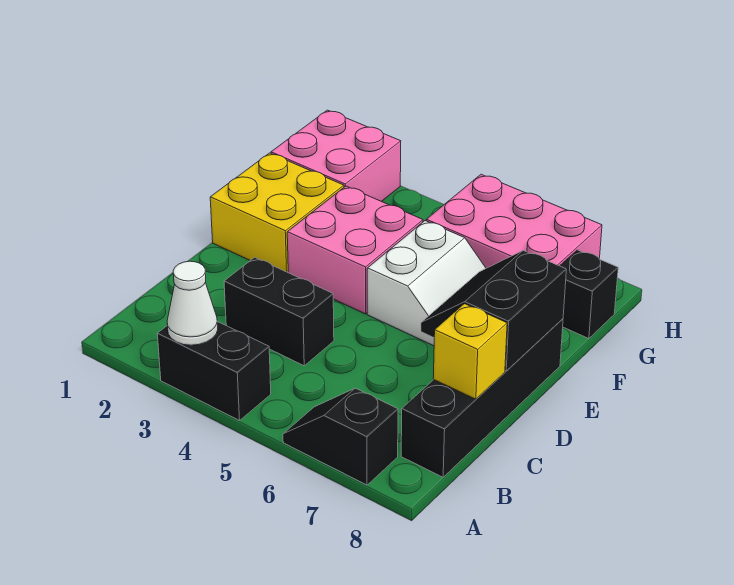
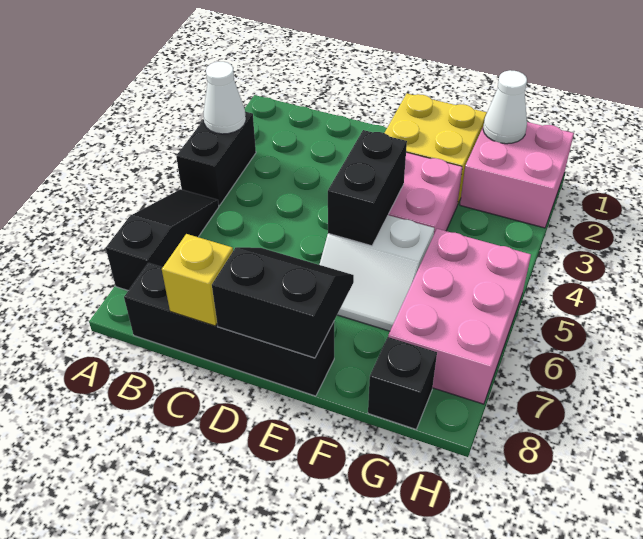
black 1x2 slope [283,388,398,485] -> black 1x3 slope [106,189,219,290]
black 1x2 brick [224,257,334,366] -> black 1x2 brick moved to [328,130,407,246]
none -> white 1x1 cone [483,70,527,144]

